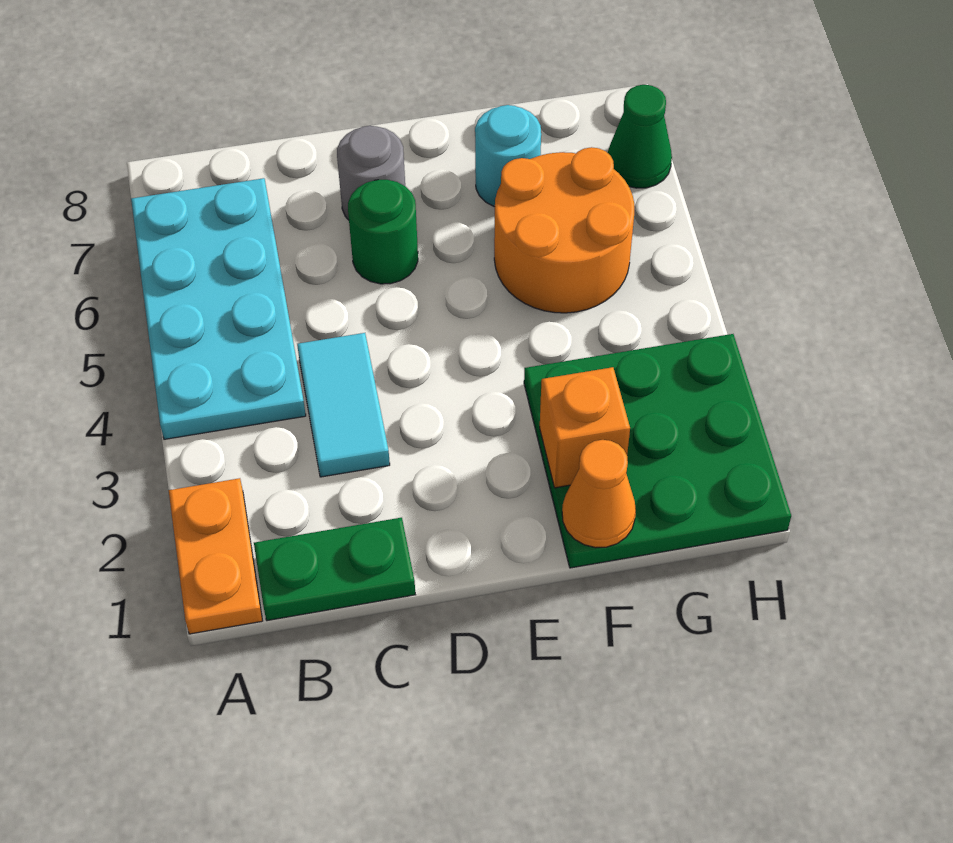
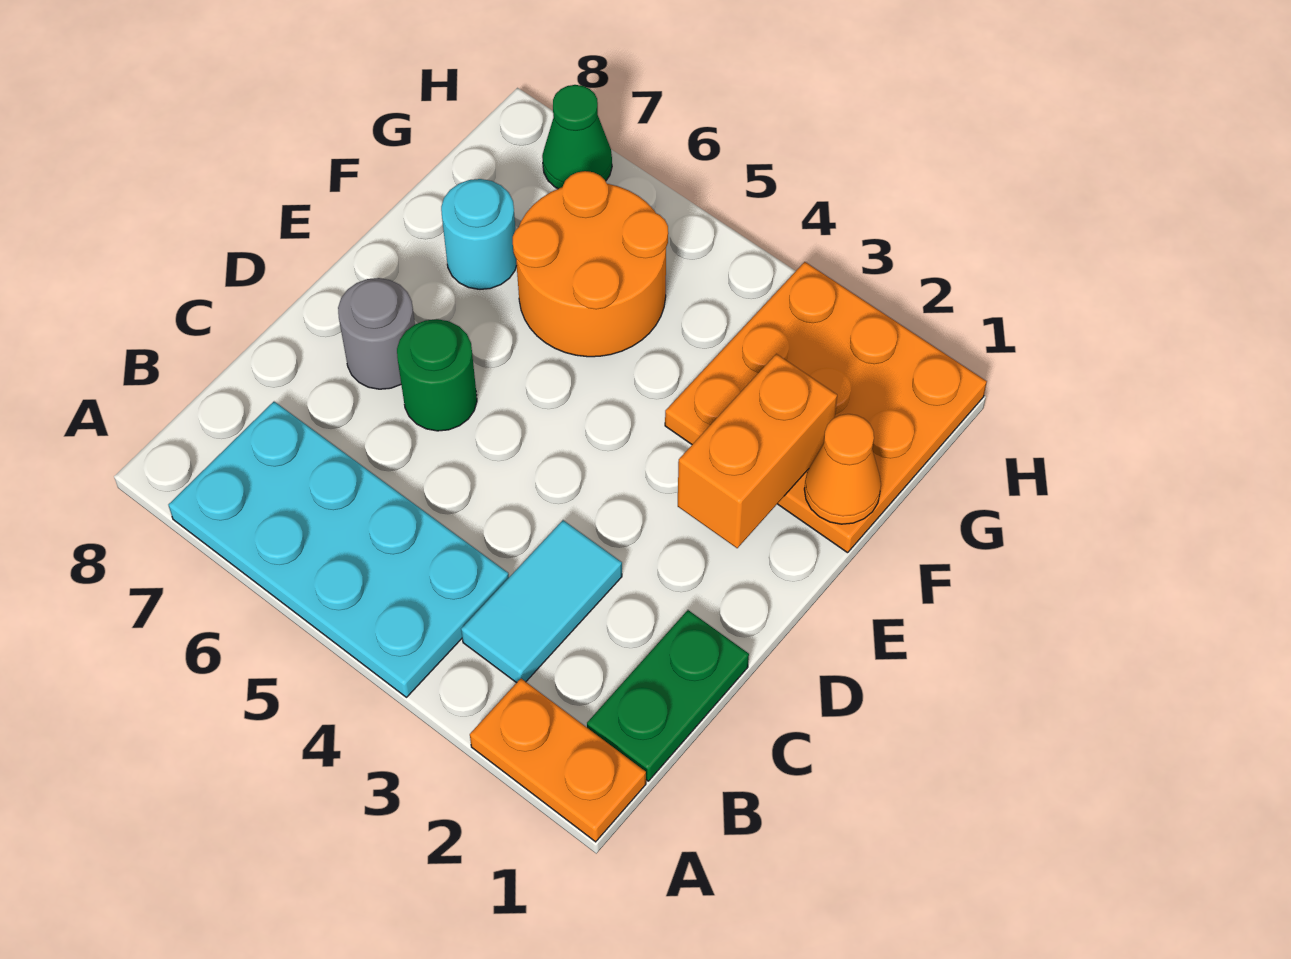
cyan 1x2 tile [297,333,390,477] -> cyan 1x2 tile turned to [461,520,622,683]
green 3x3 plate [524,334,791,568] -> orange 3x3 plate [665,262,987,553]
orange 1x1 brick [540,367,630,488] -> orange 1x2 brick [678,354,837,548]

